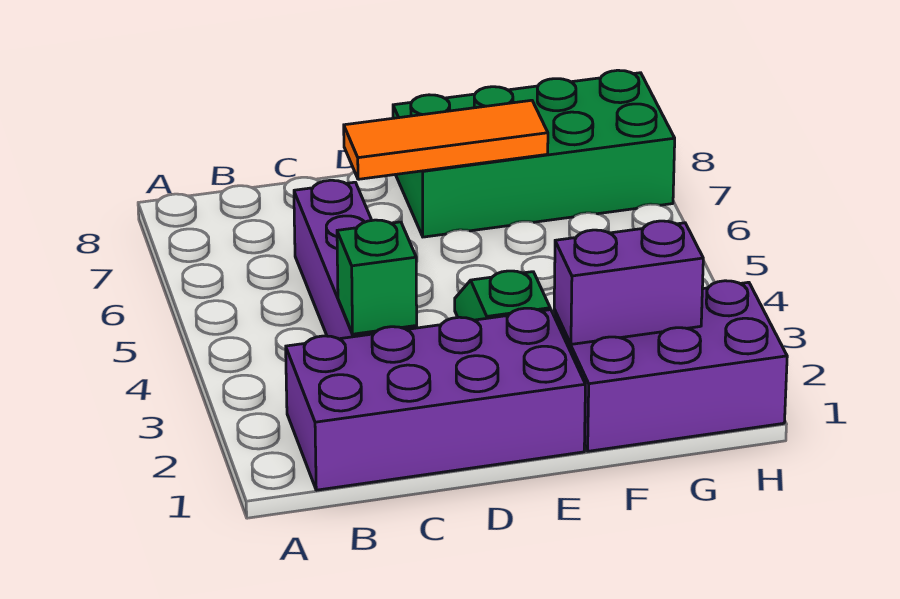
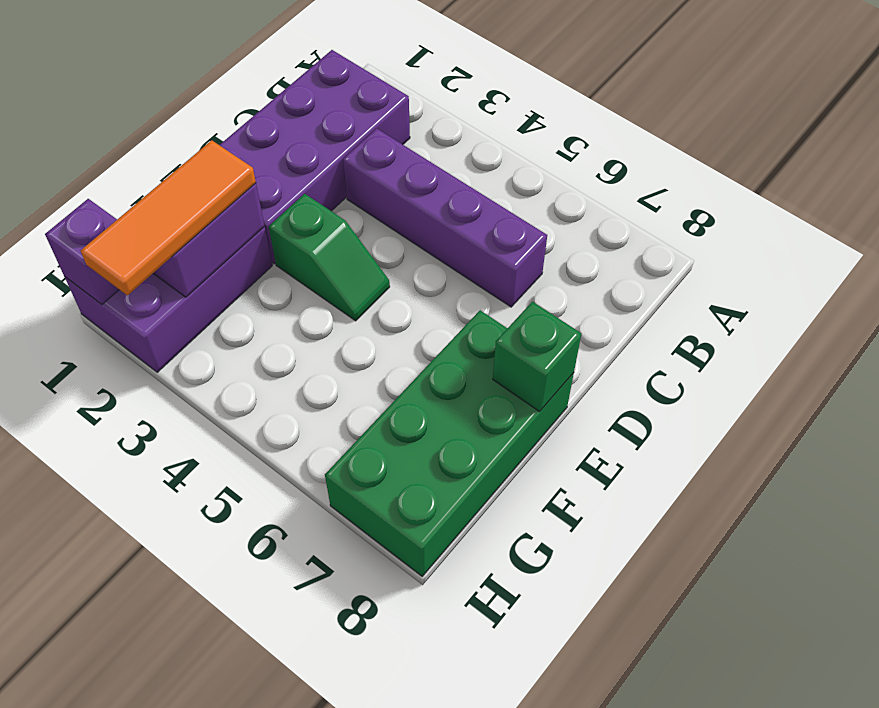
green 1x1 brick [337,220,417,334] -> green 1x1 brick moved to [493,302,581,411]
orange 1x3 tile [344,100,548,179] -> orange 1x3 tile moved to [81,140,256,295]
none -> purple 1x1 brick [45,199,119,304]

